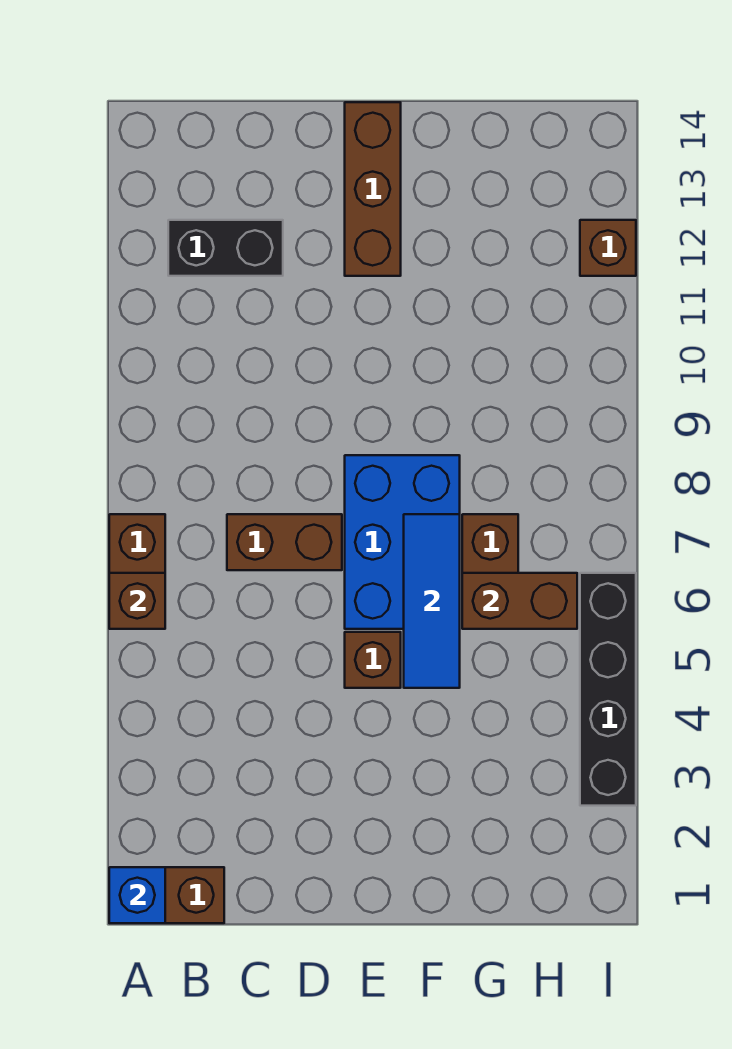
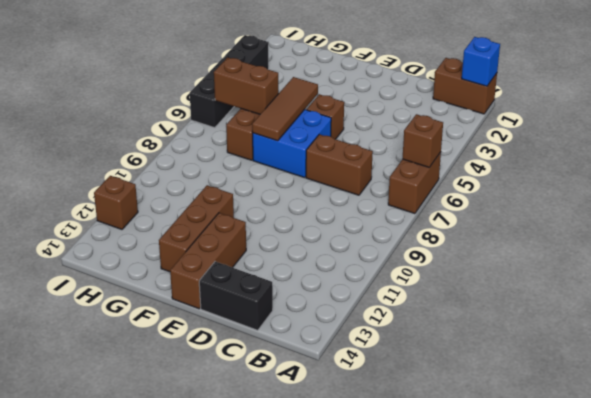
black 1x2 brick [168,220,283,276] -> black 1x2 brick moved to [199,262,273,330]
blue 2x3 brick [345,455,460,629] -> blue 2x2 brick [253,110,331,178]
blue 1x3 tile [404,514,460,688] -> brown 1x3 tile [252,77,318,141]
none -> brown 1x3 brick [159,185,234,272]

